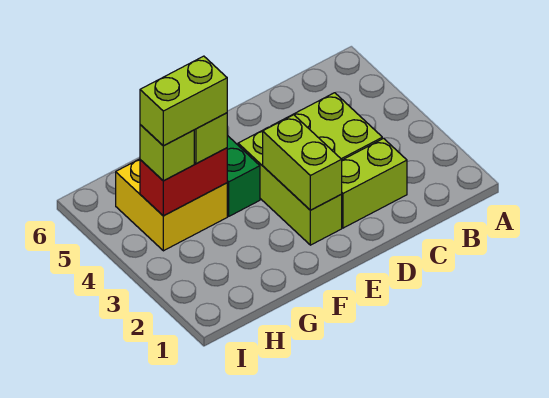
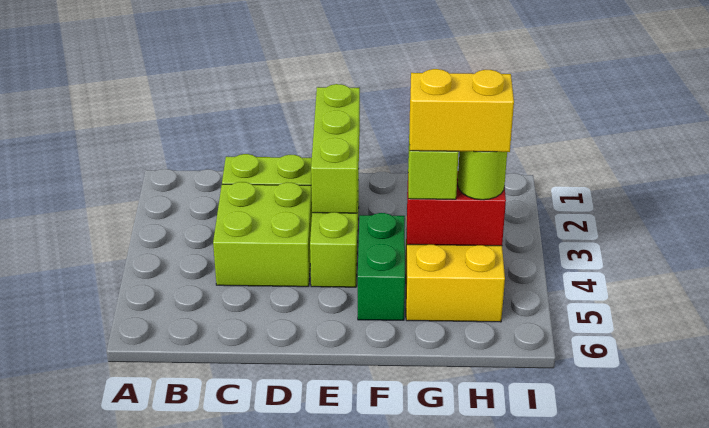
lime 1x2 brick [263,115,342,210] -> lime 1x3 brick [311,84,360,213]
lime 1x2 brick [140,56,227,146] -> yellow 1x2 brick [409,69,514,152]
lime 1x1 brick [140,125,194,181] -> lime 1x1 round brick [458,151,507,200]

